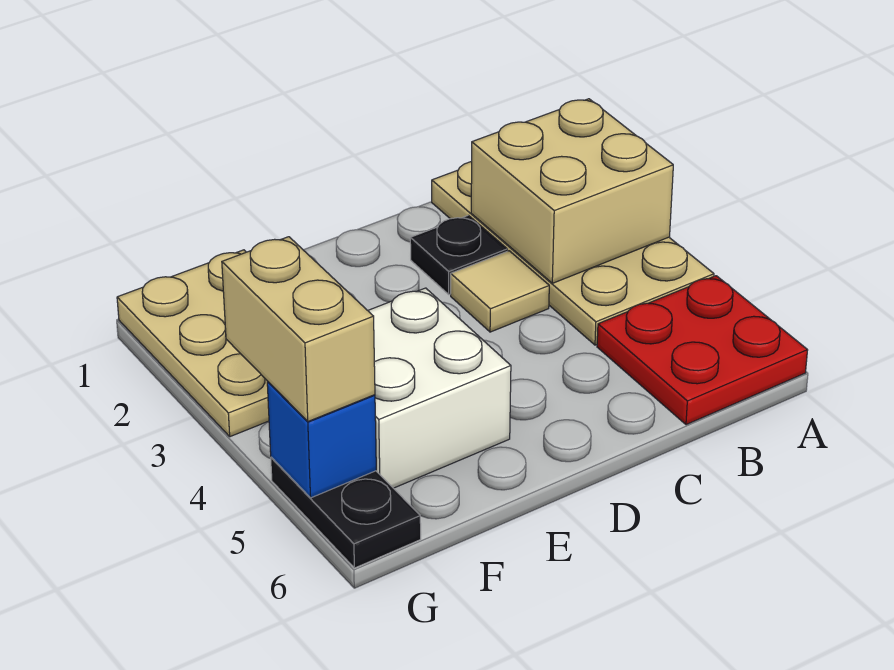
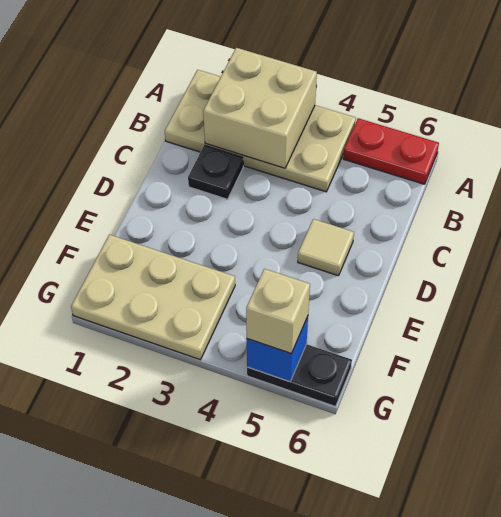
red 2x2 plate [597,276,808,425] -> red 1x2 plate [343,118,439,184]
tan 1x1 tile [451,251,549,332] -> tan 1x1 tile moved to [298,219,354,276]
white 2x2 brick [368,288,511,488] -> none
tan 1x2 brick [222,237,375,421] -> tan 1x1 brick [246,269,310,354]

